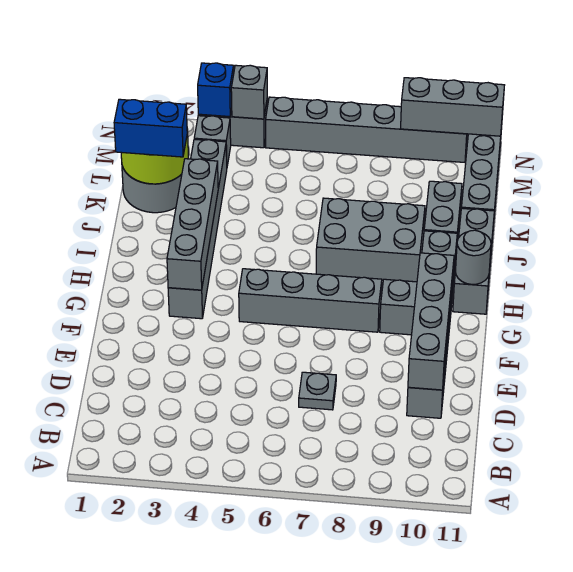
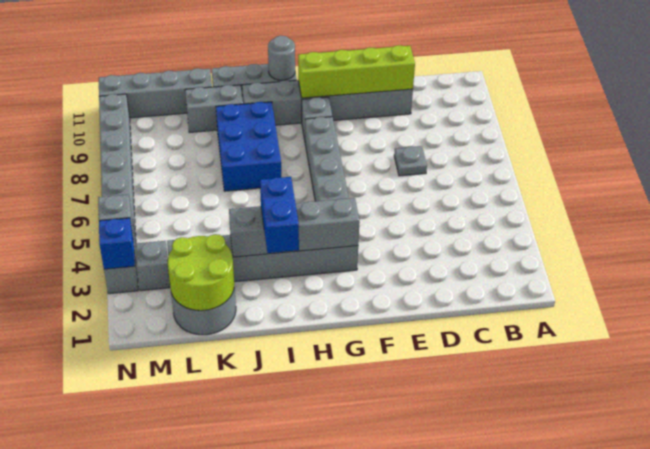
grey 1x4 brick [408,253,454,390] -> lime 1x4 brick [298,45,415,98]
grey 2x3 brick [316,198,425,282] -> blue 2x3 brick [216,102,281,191]
blue 1x2 brick [114,99,187,157] -> blue 1x2 brick moved to [260,177,299,253]
grey 1x3 brick [401,78,505,136] -> none

